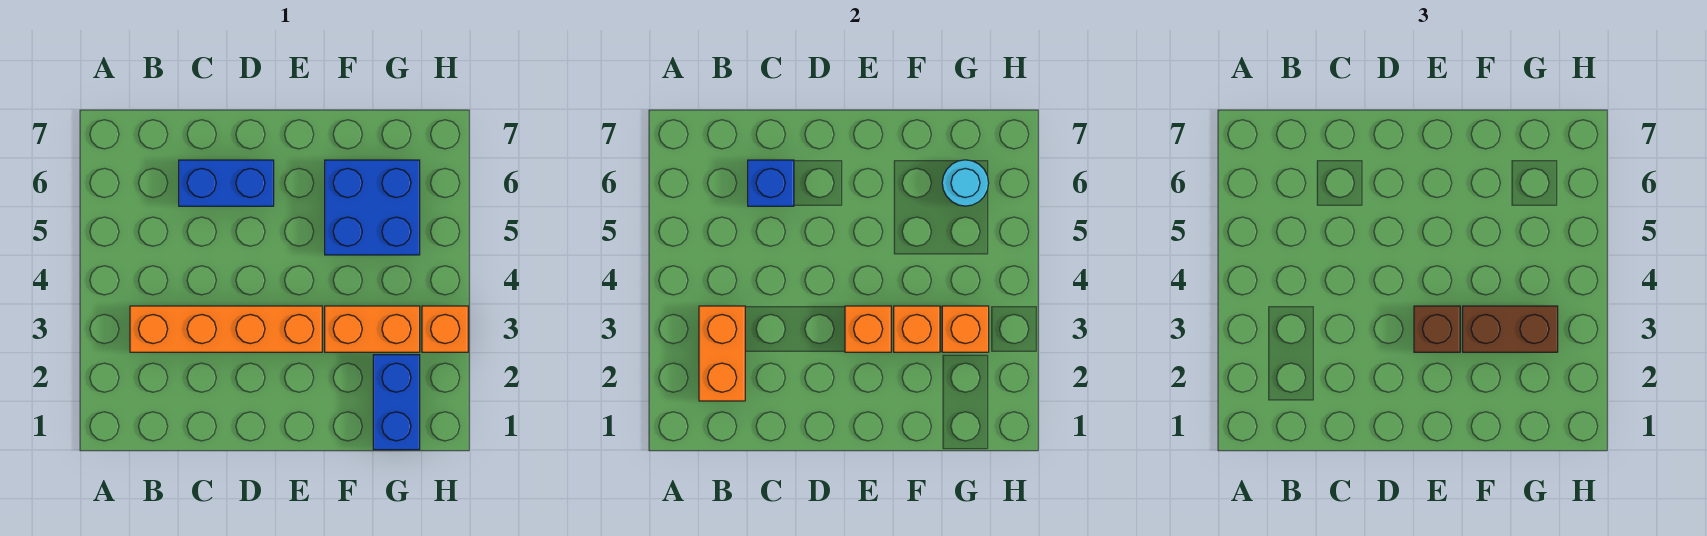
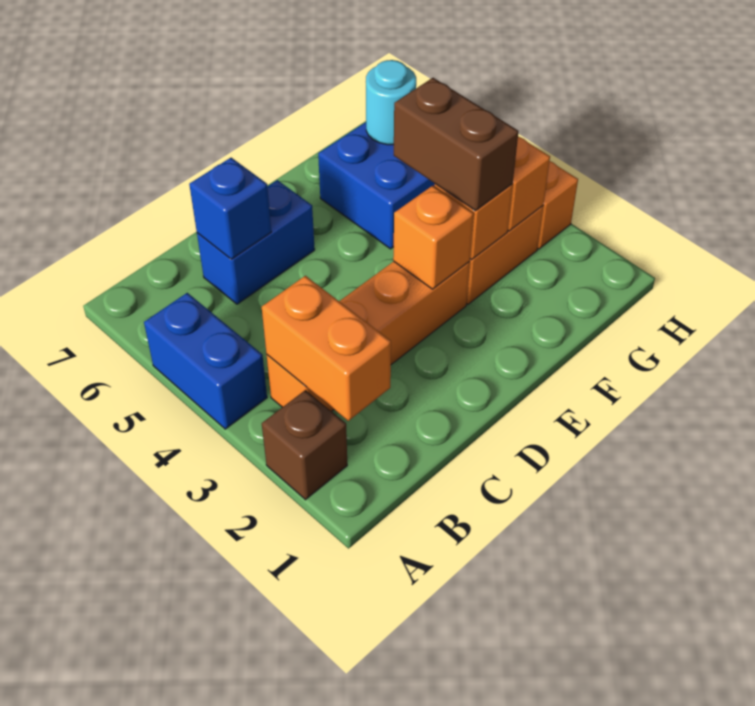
brown 1x1 brick [1414,306,1460,352] -> brown 1x1 brick moved to [262,390,347,500]
brown 1x2 brick [1463,306,1558,352] -> brown 1x2 brick turned to [394,78,518,211]
blue 1x2 brick [373,355,420,450] -> blue 1x2 brick moved to [144,293,267,429]

